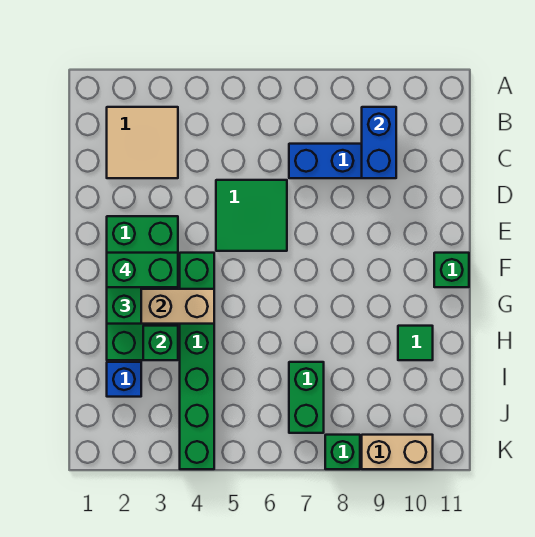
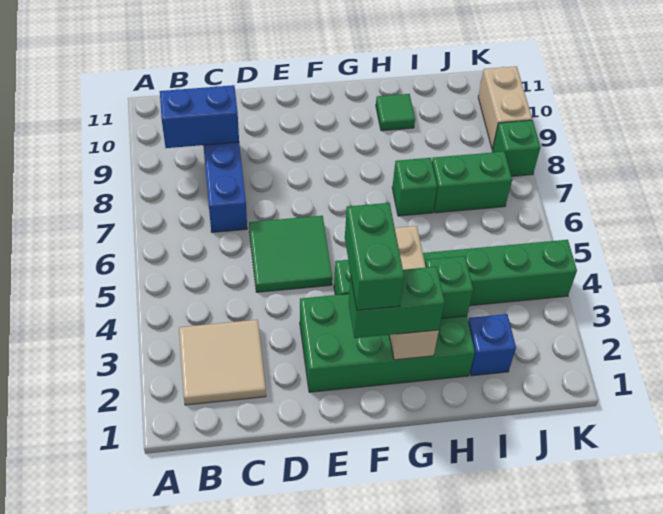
green 1x1 brick [434,253,469,287] -> green 1x1 brick moved to [392,158,437,216]

